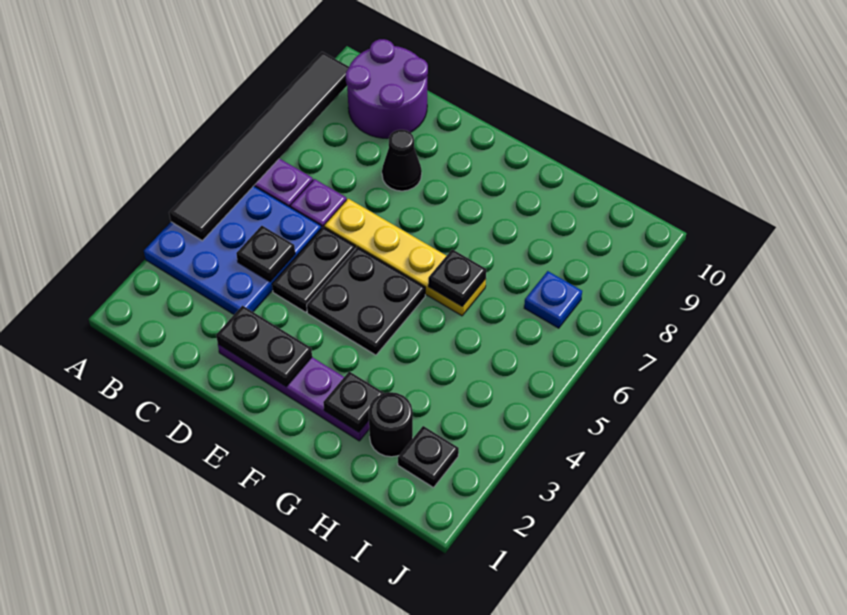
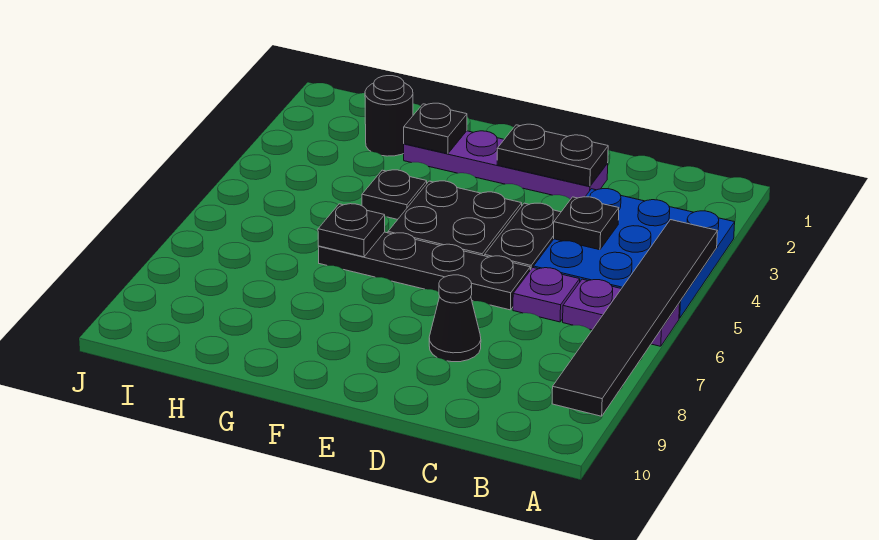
purple 2x2 round brick [346,39,428,138] -> none
yellow 1x4 plate [324,199,486,316] -> black 1x4 plate [318,232,530,310]
black 1x1 plate [398,426,459,488] -> black 1x1 plate moved to [362,170,427,219]
blue 1x1 plate [524,271,582,328] -> none

